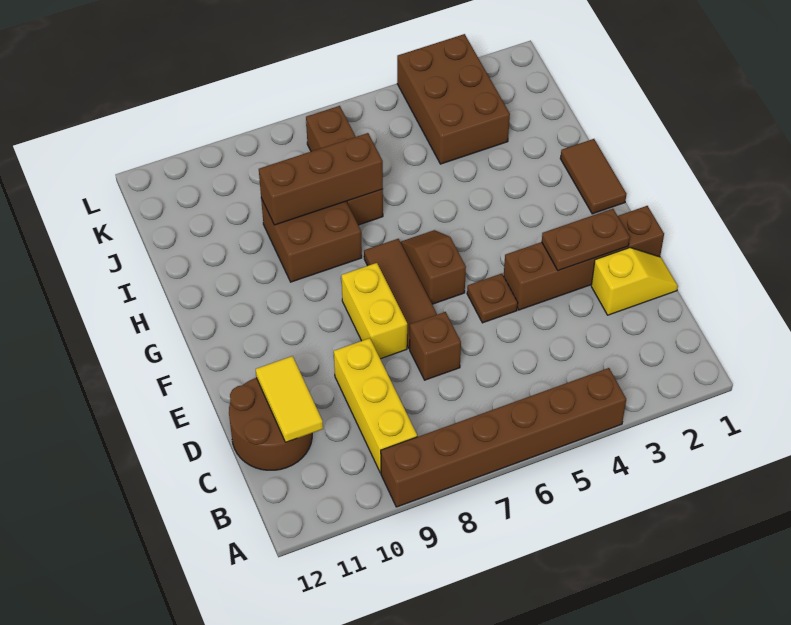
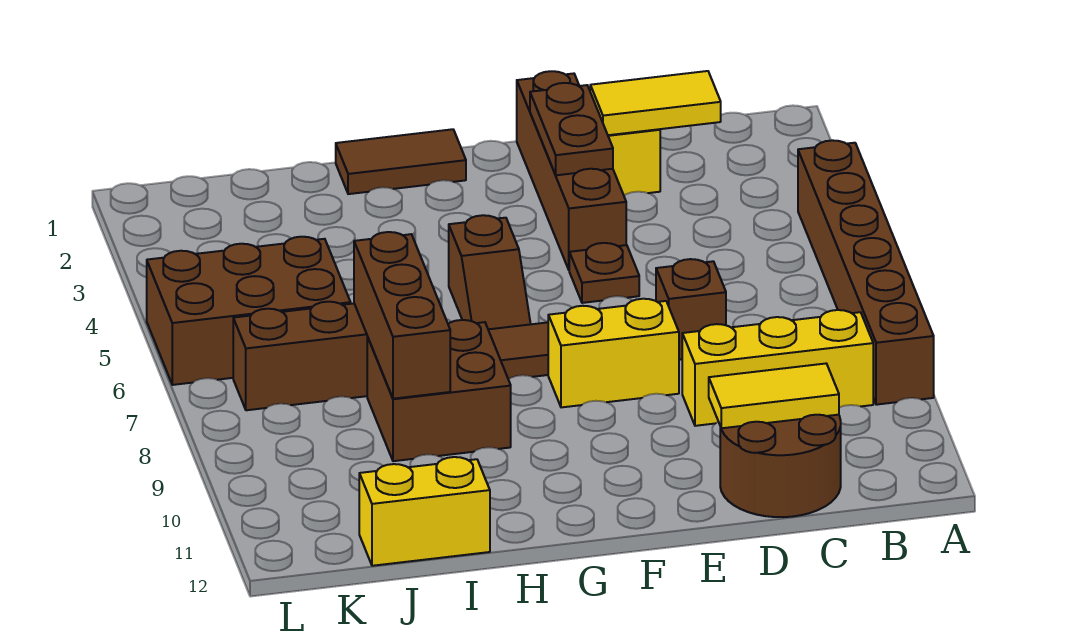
none -> yellow 1x2 tile [590,71,721,135]
brown 1x2 slope [401,230,466,304] -> brown 1x2 slope turned to [449,215,531,329]
none -> yellow 1x2 brick [359,457,490,566]
brown 2x3 brick [397,34,510,164] -> brown 2x3 brick moved to [147,237,351,385]

